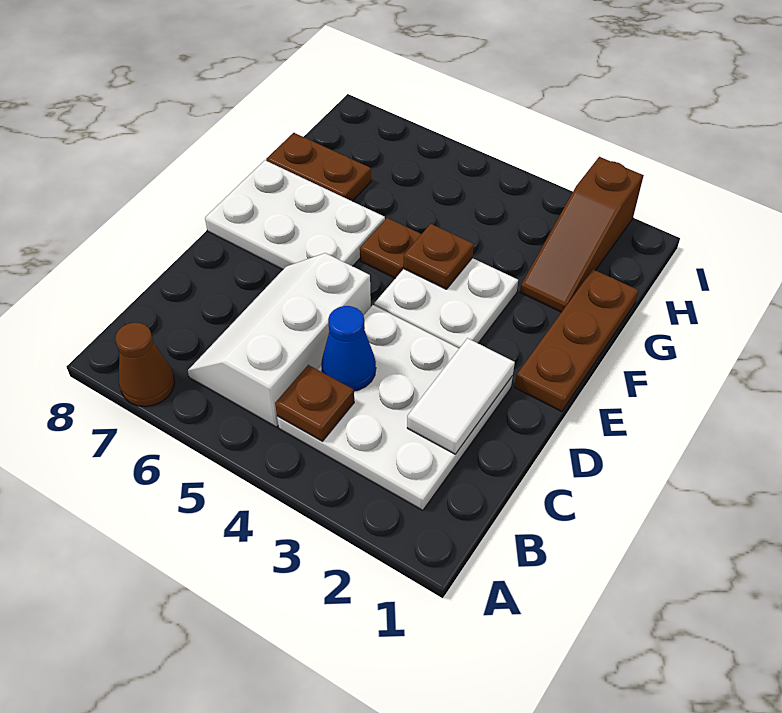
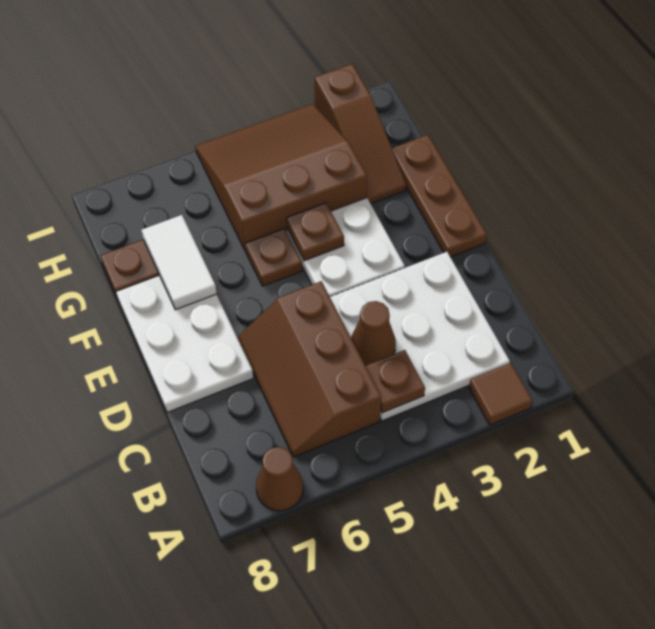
none -> brown 1x1 tile [469,363,532,425]
white 2x3 slope [188,253,371,427] -> brown 2x3 slope [238,281,381,457]
white 1x2 tile [407,338,515,454] -> white 1x2 tile moved to [141,215,217,310]
blue 1x1 cone [321,306,376,391] -> brown 1x1 cone [351,301,396,365]
white 2x3 plate [205,160,385,269] -> white 2x3 plate turned to [116,275,253,412]
none -> brown 3x3 slope [195,104,367,251]

